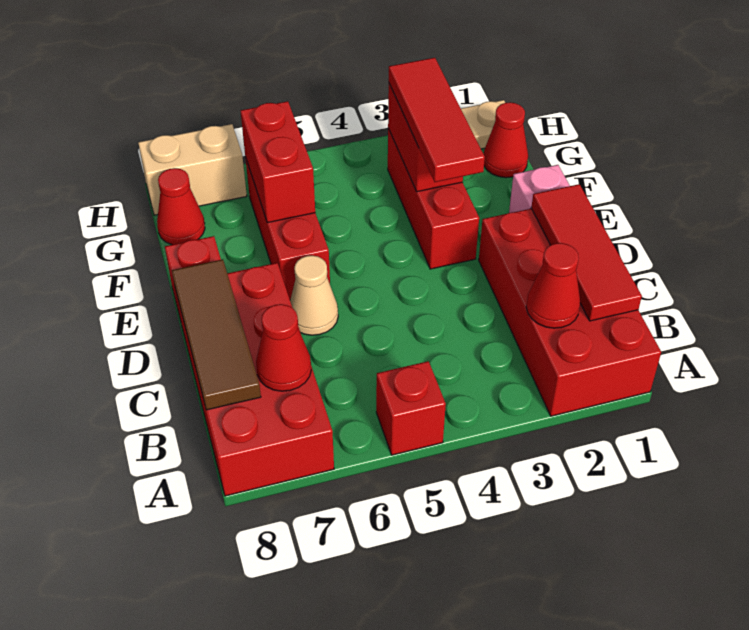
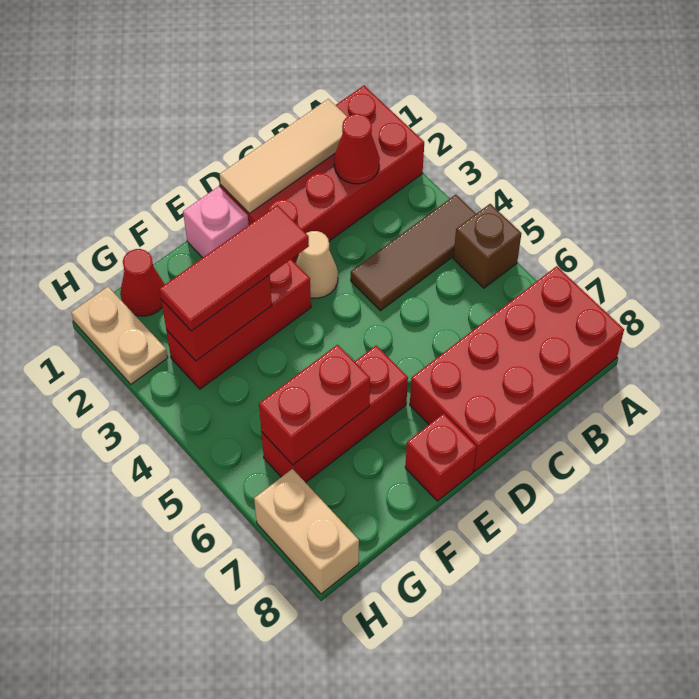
red 1x1 brick [376,361,446,455] -> brown 1x1 brick [453,204,521,288]
red 1x3 tile [531,184,642,321] -> tan 1x3 tile [220,99,347,213]
red 1x1 cone [256,304,311,391] -> none
brown 1x3 tile [172,259,261,410] -> brown 1x3 tile moved to [351,195,476,311]
tan 1x1 cone [290,255,338,335] -> tan 1x1 cone moved to [295,231,338,298]
red 1x1 cone [157,168,205,245] -> none

